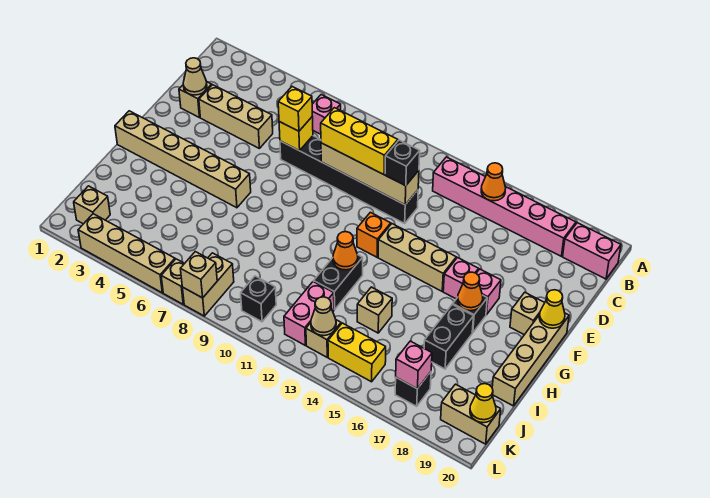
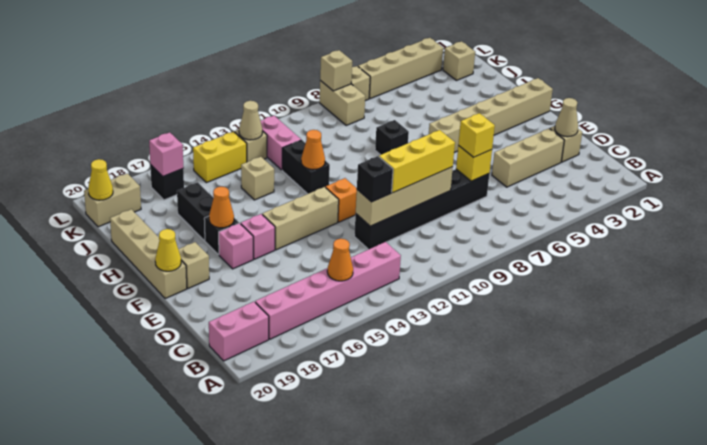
pink 1x1 brick [312,95,341,134] -> none
black 1x1 brick [241,276,276,322] -> black 1x1 brick moved to [375,120,409,155]

